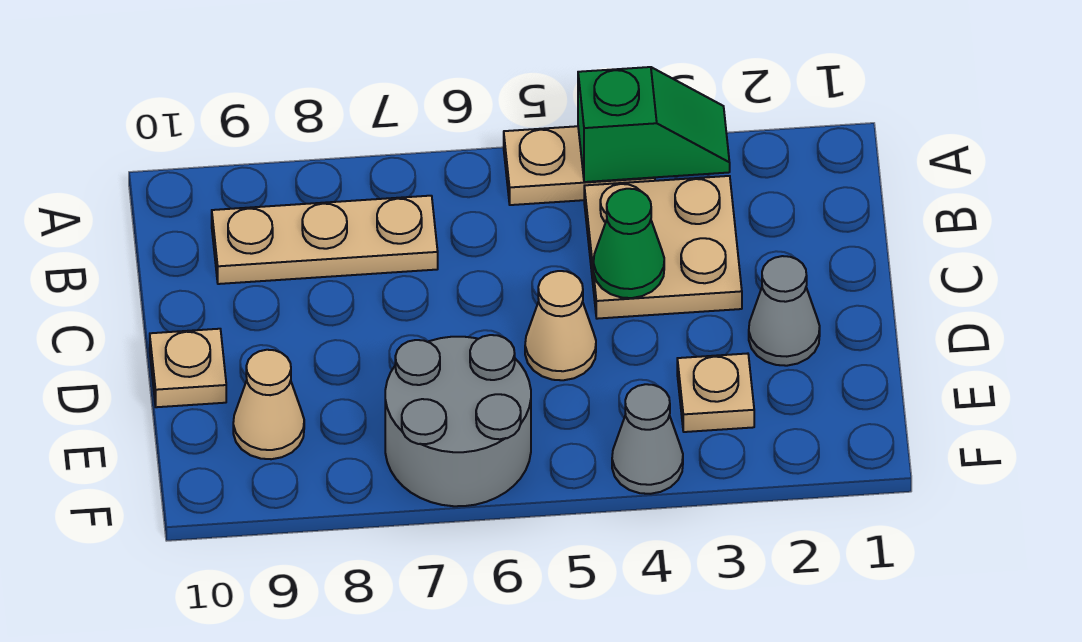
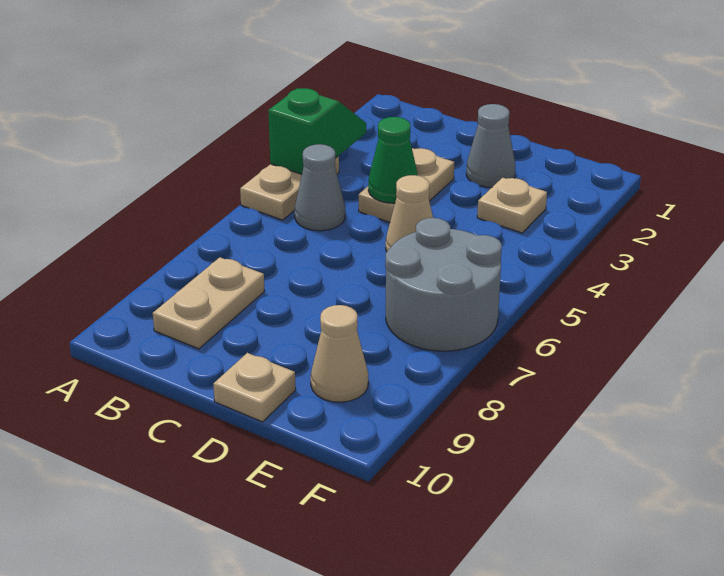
tan 2x2 plate [584,176,742,319] -> tan 1x2 plate [359,148,454,222]
tan 1x3 plate [212,196,438,284] -> tan 1x2 plate [153,257,264,349]
grey 1x1 cone [612,384,683,494] -> grey 1x1 cone moved to [294,144,345,231]

